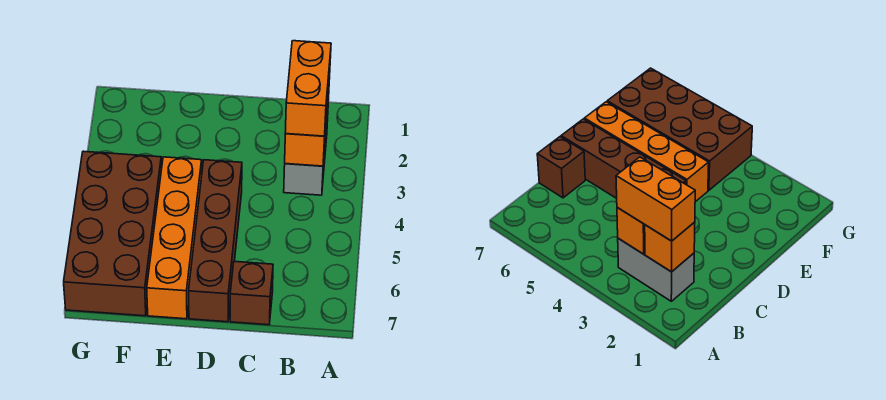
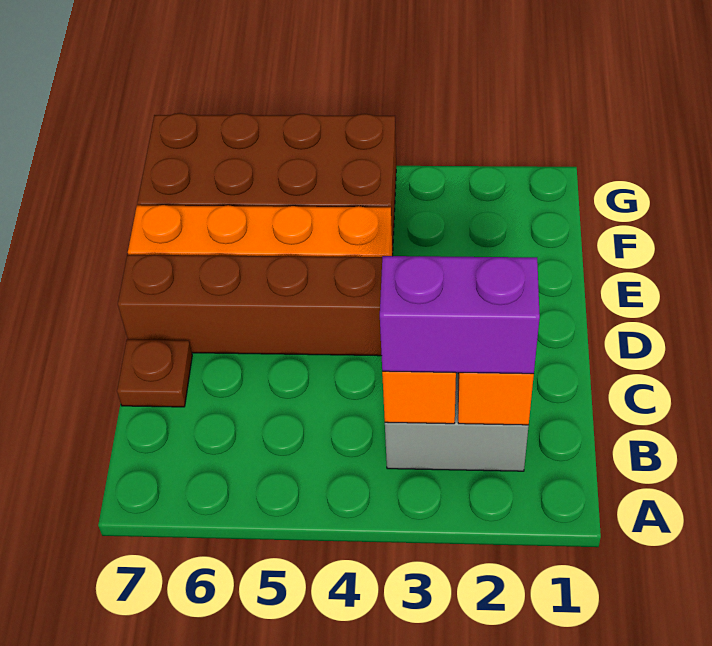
orange 1x2 brick [285,41,331,136] -> purple 1x2 brick [380,256,540,374]
brown 1x1 brick [230,262,273,325] -> brown 1x1 plate [117,339,192,407]

